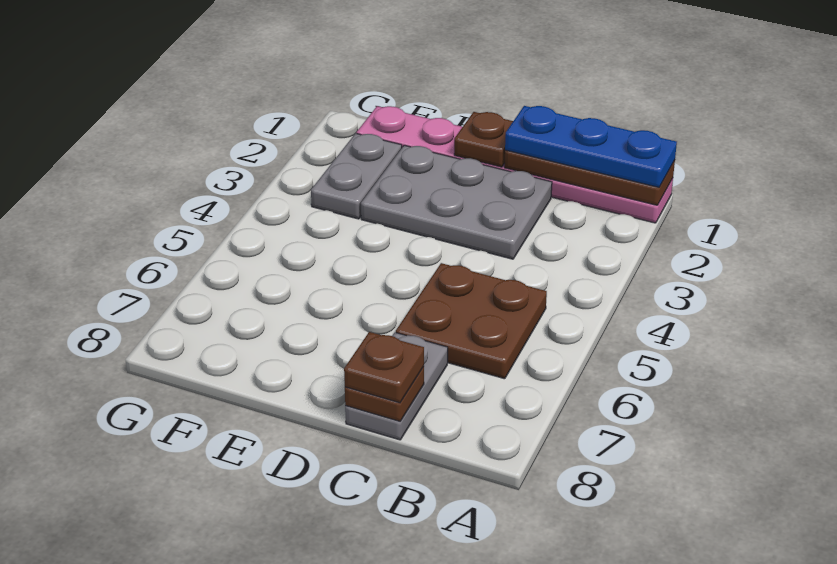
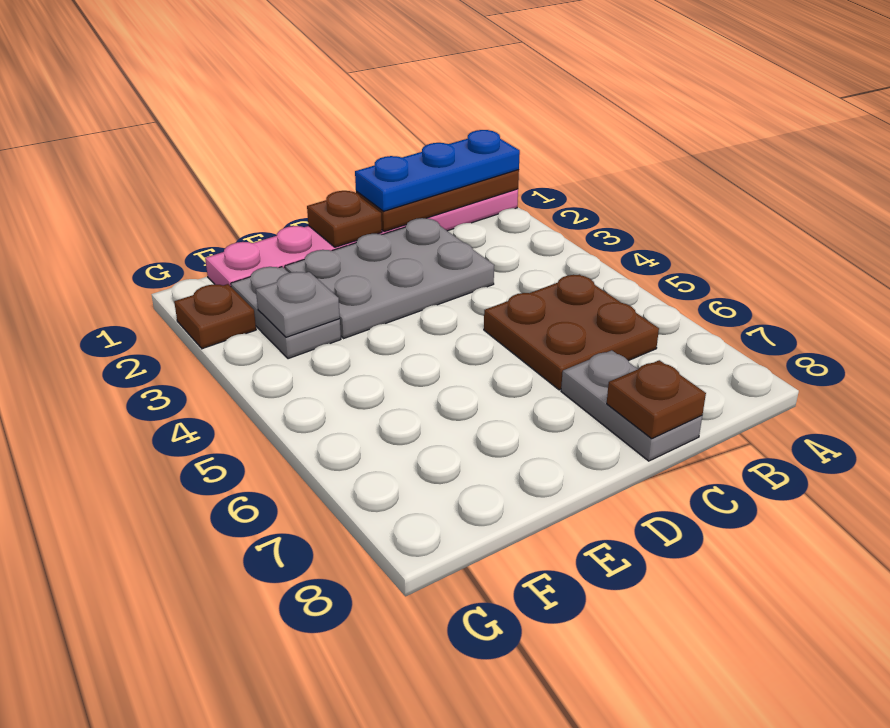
brown 1x1 plate [344,332,424,403] -> brown 1x1 plate moved to [174,284,256,349]
none -> grey 1x1 plate [256,272,340,337]

